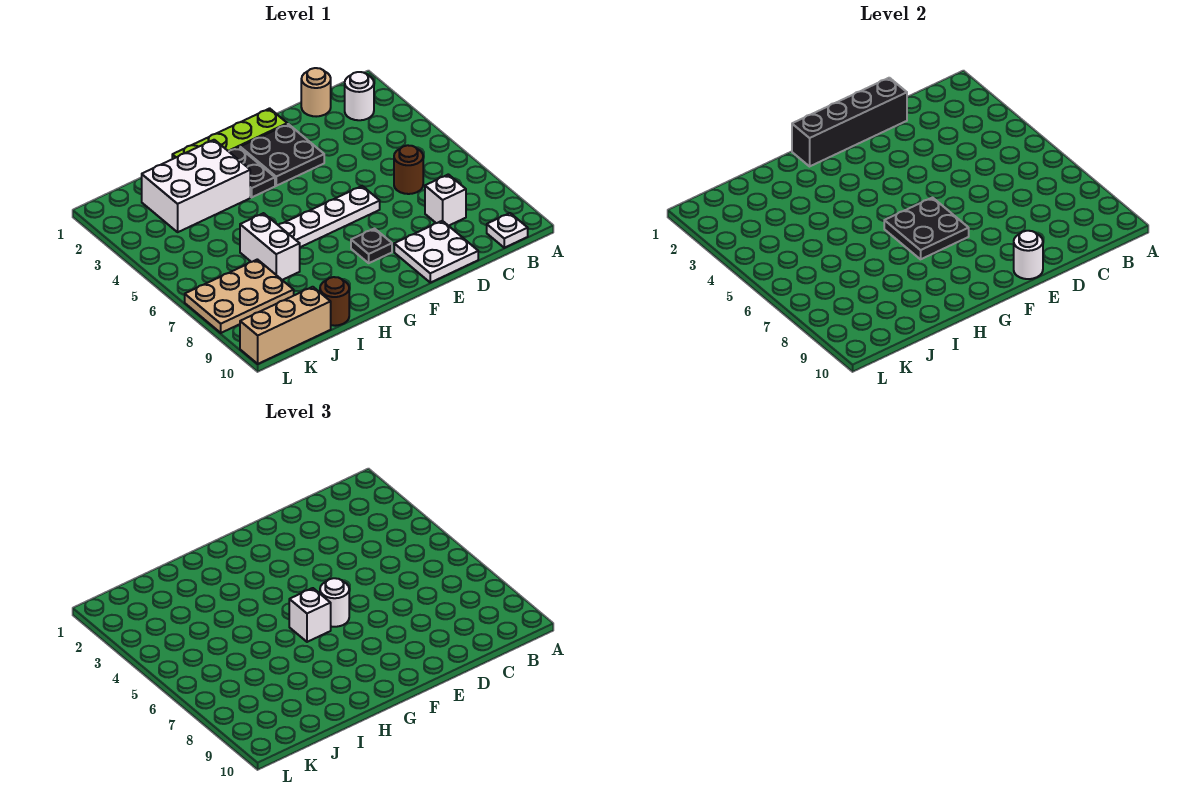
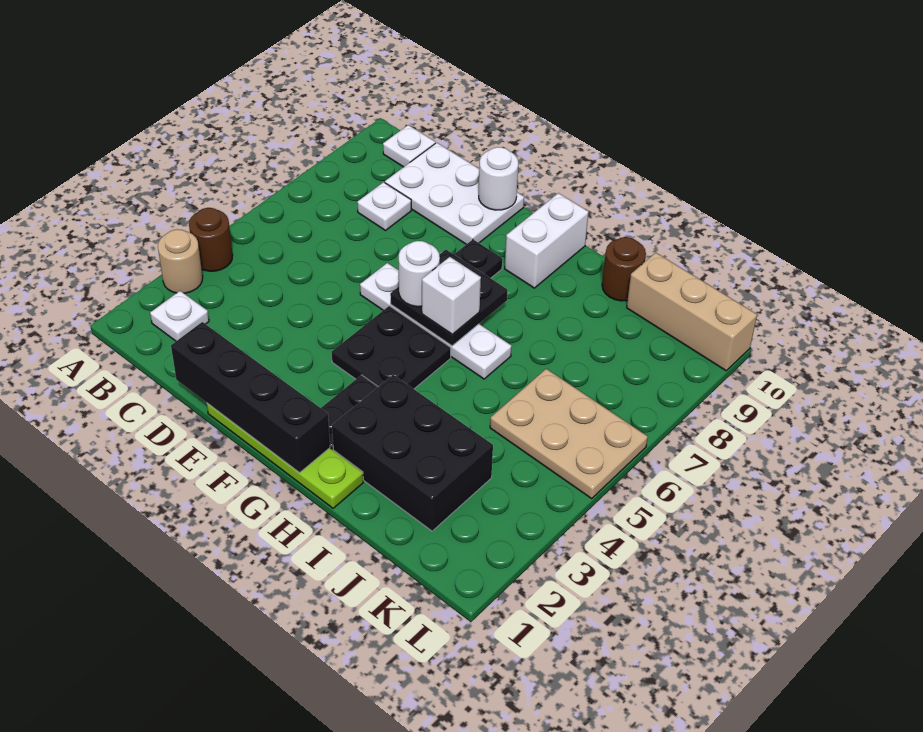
white 1x1 round brick [345,72,374,120] -> white 1x1 plate [150,291,209,341]
tan 1x1 round brick [301,68,331,117] -> tan 1x1 round brick moved to [158,229,203,293]
brown 1x1 round brick [394,145,423,194] -> brown 1x1 round brick moved to [189,208,233,271]
white 1x1 brick [425,174,466,226] -> white 1x1 plate [357,182,411,230]
white 2x2 plate [394,221,478,283] -> white 2x3 plate [385,143,524,244]
black 2x2 plate [240,124,324,186] -> black 2x2 plate moved to [332,306,451,389]
white 2x3 brick [142,140,250,232] -> black 2x3 brick [332,375,493,531]
white 1x2 brick [240,213,300,280] -> white 1x2 brick moved to [505,193,588,288]
tan 2x3 plate [185,259,294,333] -> tan 2x3 plate moved to [490,369,648,498]

